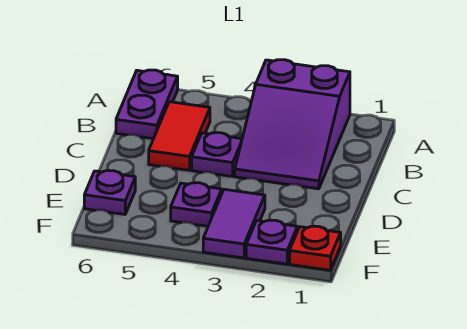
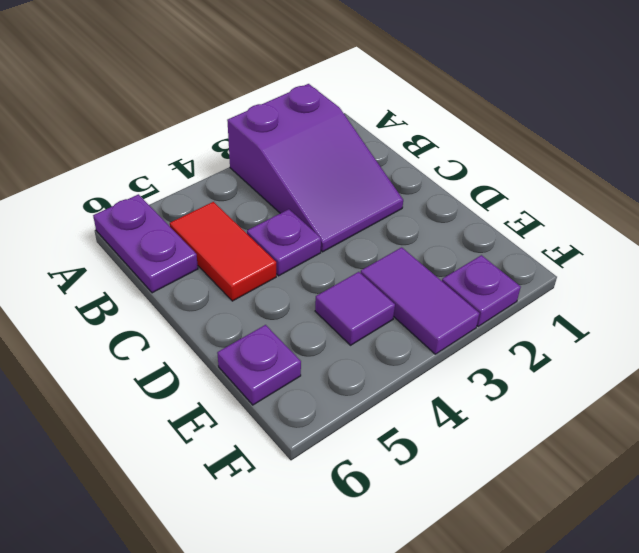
purple 1x1 plate [171,183,222,226] -> purple 1x1 tile [315,272,395,345]
red 1x1 plate [290,226,341,270] -> none

